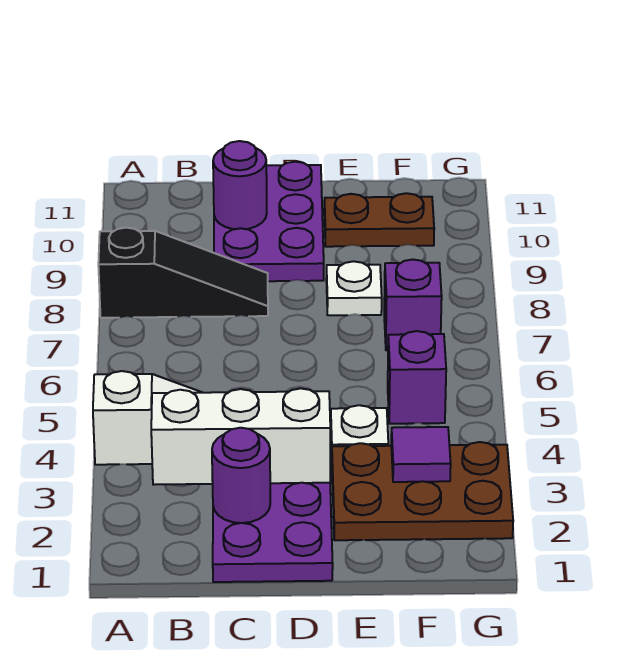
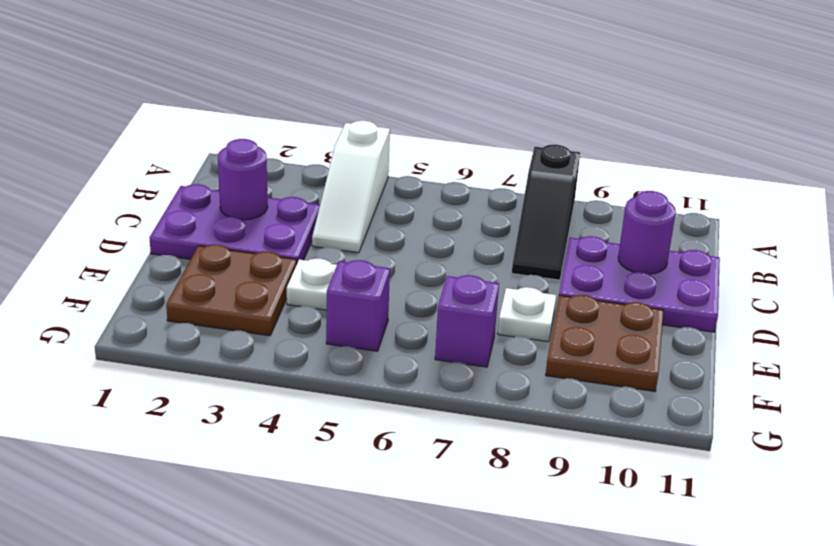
white 1x3 brick [151,388,330,485] -> none
brown 2x3 plate [332,442,513,540] -> brown 2x2 plate [166,245,297,336]
brown 1x2 plate [324,193,434,247] -> brown 2x2 plate [546,295,664,391]
purple 1x1 tile [391,427,451,482] -> none

